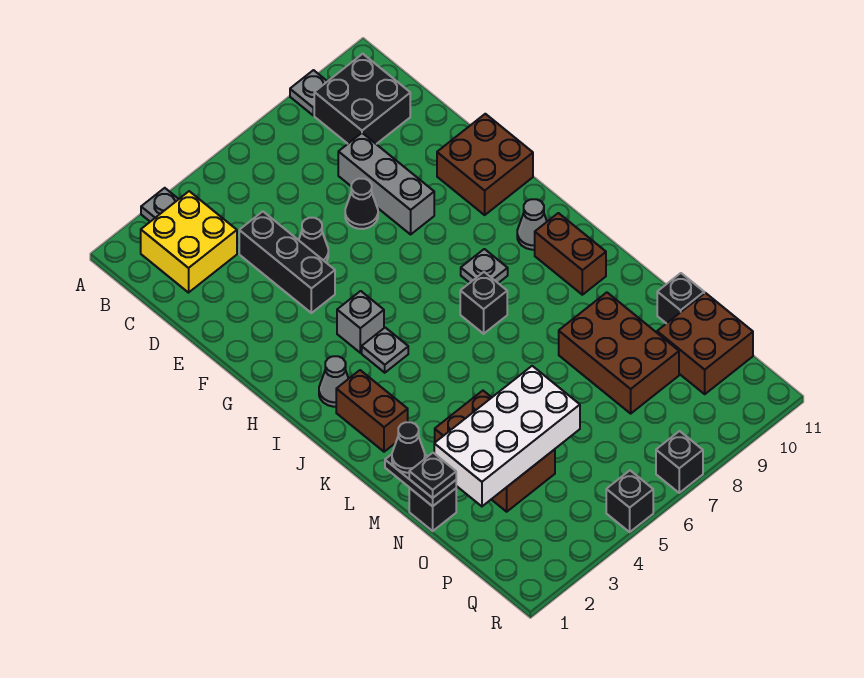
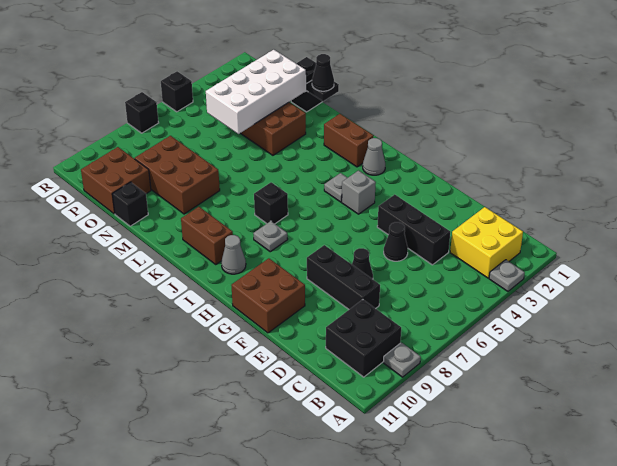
grey 1x3 brick [338,133,434,234] -> black 1x3 brick [307,245,380,309]

